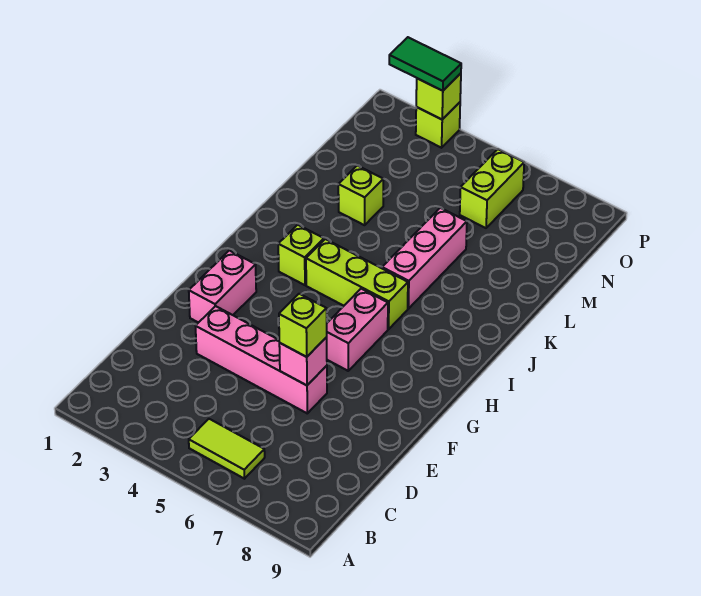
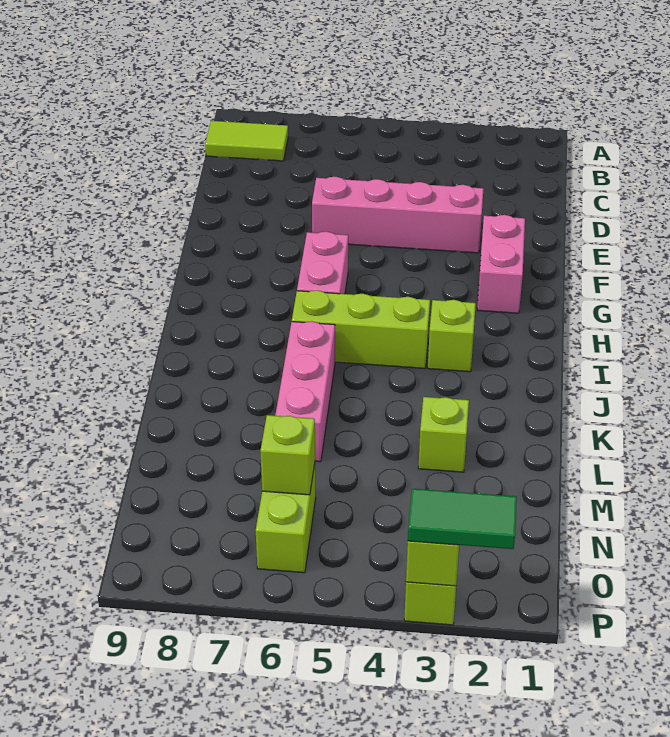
lime 1x2 tile [189,419,265,479] -> lime 1x2 tile moved to [205,121,288,161]
pink 1x1 brick [279,337,327,385] -> none
lime 1x1 brick [279,294,327,357] -> lime 1x1 brick moved to [260,415,315,495]

